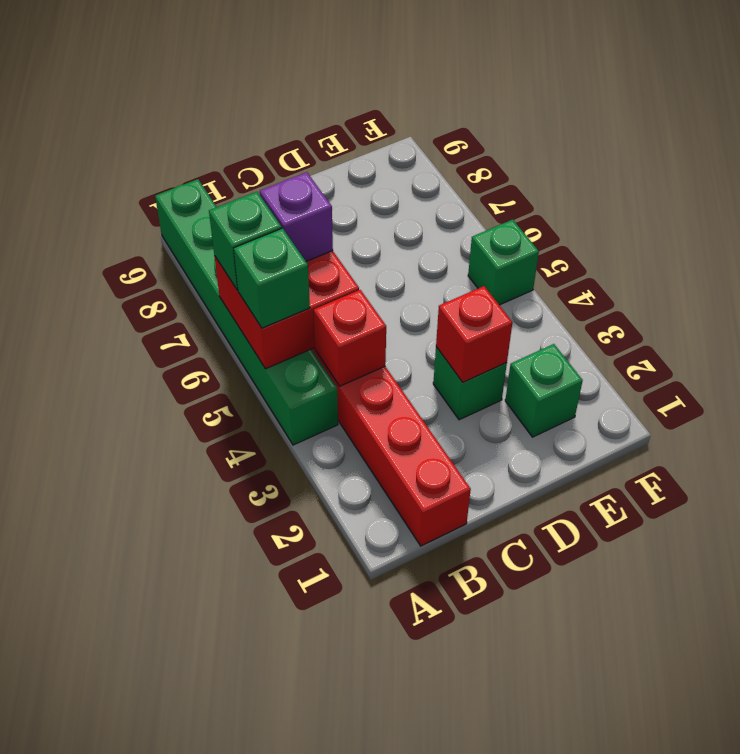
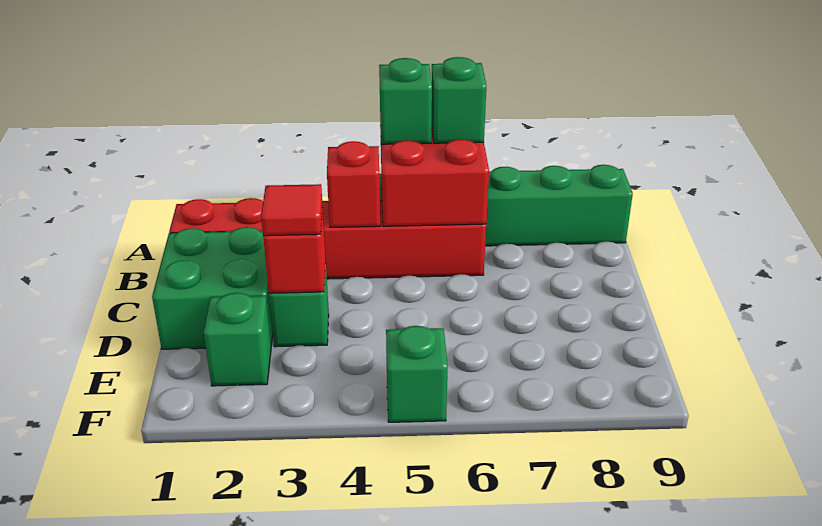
purple 1x1 brick [260,172,333,261] -> none
none -> green 2x2 brick [152,227,273,349]
none -> red 1x1 tile [261,184,322,236]

